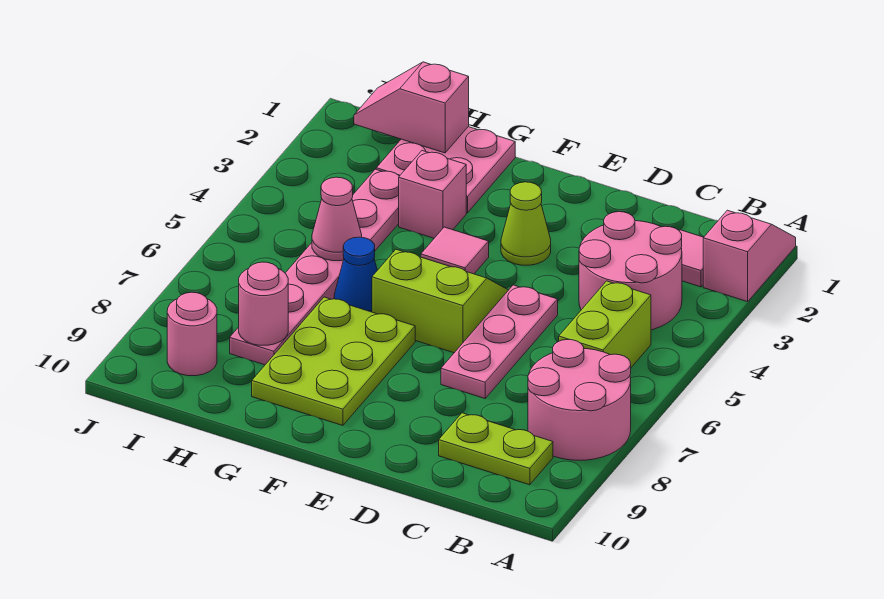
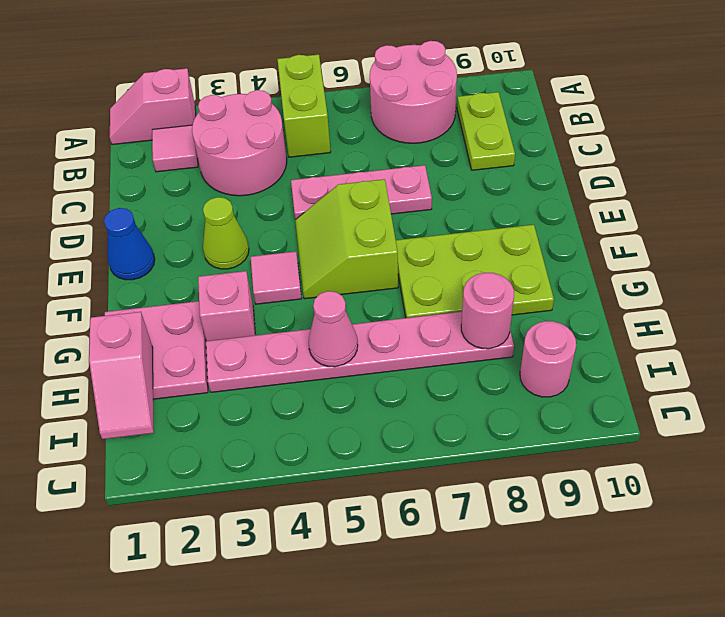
lime 1x2 brick [559,281,651,367] -> lime 1x2 brick turned to [277,54,330,157]
blue 1x1 cone [334,237,377,312] -> blue 1x1 cone moved to [104,208,155,280]

